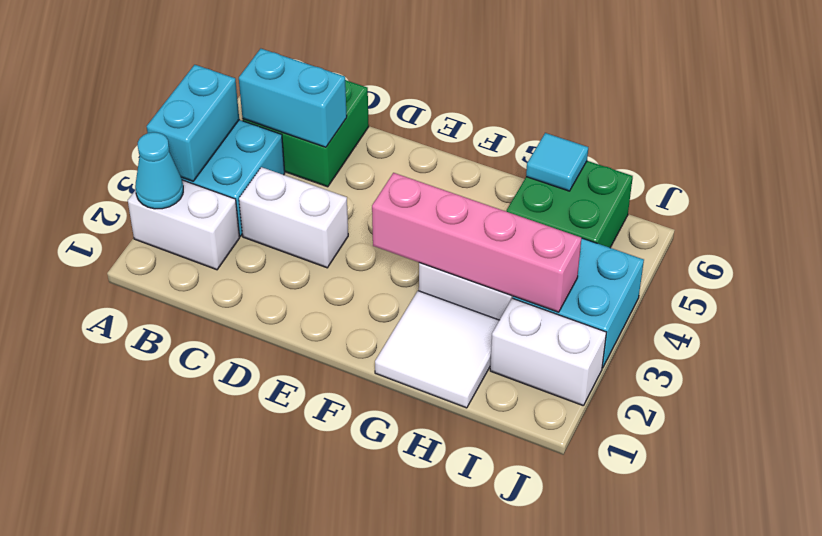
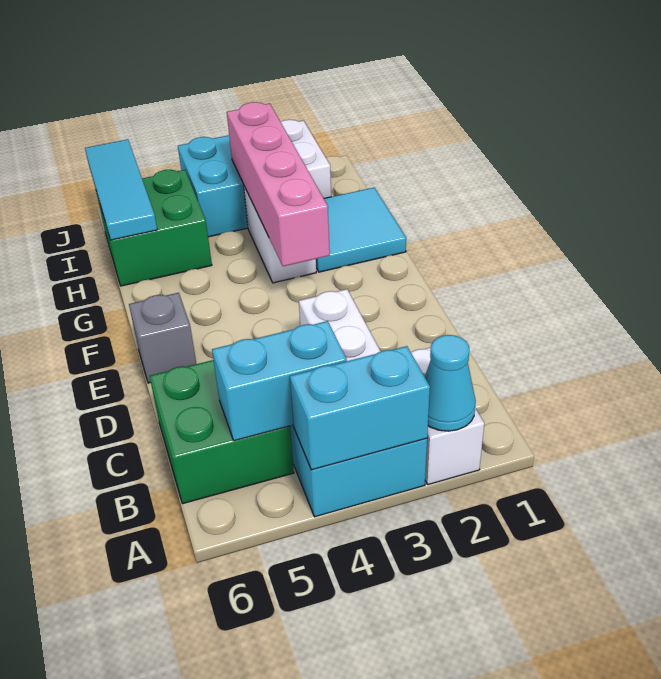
cyan 1x2 brick [239,49,347,147] -> cyan 1x2 brick turned to [212,321,347,441]
none -> grey 1x1 brick [129,293,196,383]
white 2x2 tile [375,291,499,408] -> cyan 2x2 tile [316,188,406,272]
cyan 1x1 tile [526,133,588,191] -> cyan 1x3 tile [85,139,157,240]

